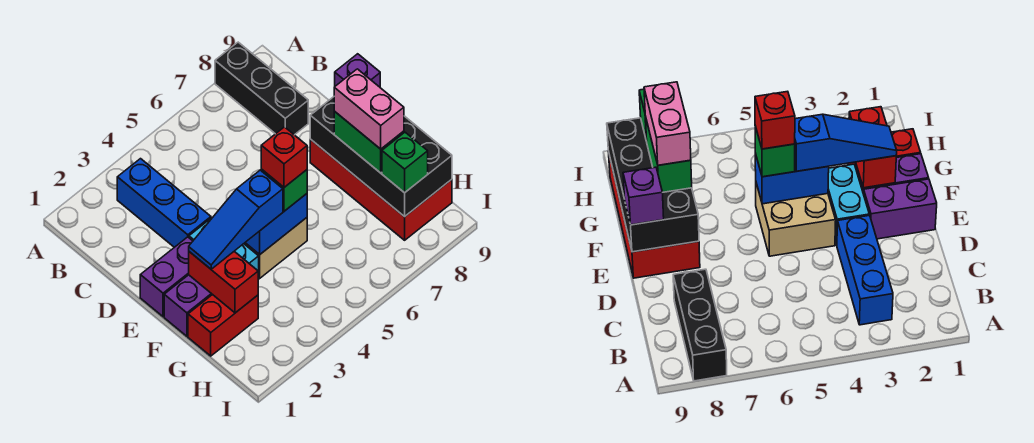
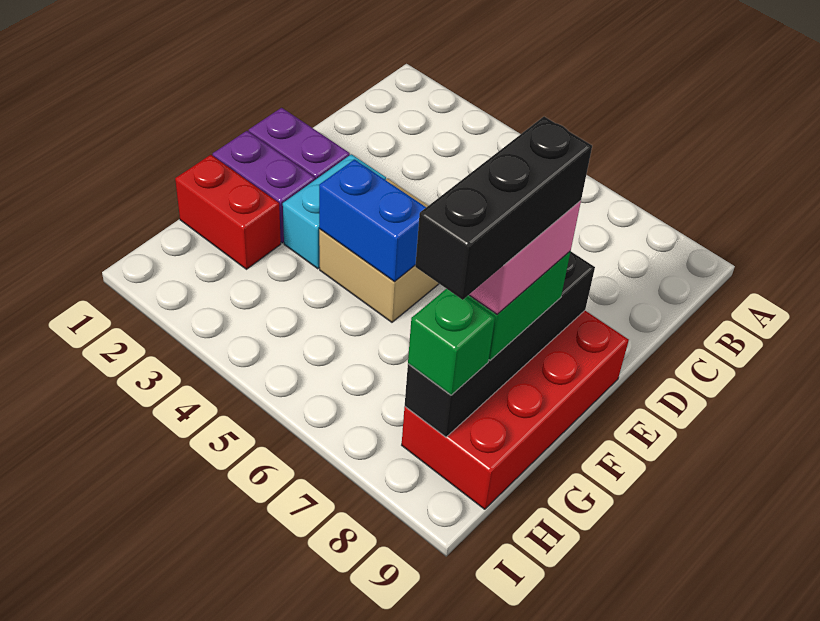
black 1x3 brick [215,42,308,135] -> black 1x3 brick moved to [415,117,592,300]
blue 1x3 brick [117,159,211,247] -> none
black 2x4 brick [310,97,452,217] -> black 1x4 brick [405,252,595,437]
purple 1x1 brick [335,54,380,87] -> none
red 1x2 brick [189,251,258,313] -> none
blue 1x3 slope [189,170,283,269] -> none
green 1x1 brick [261,169,307,211] -> none
red 1x1 brick [261,127,307,187] -> none

